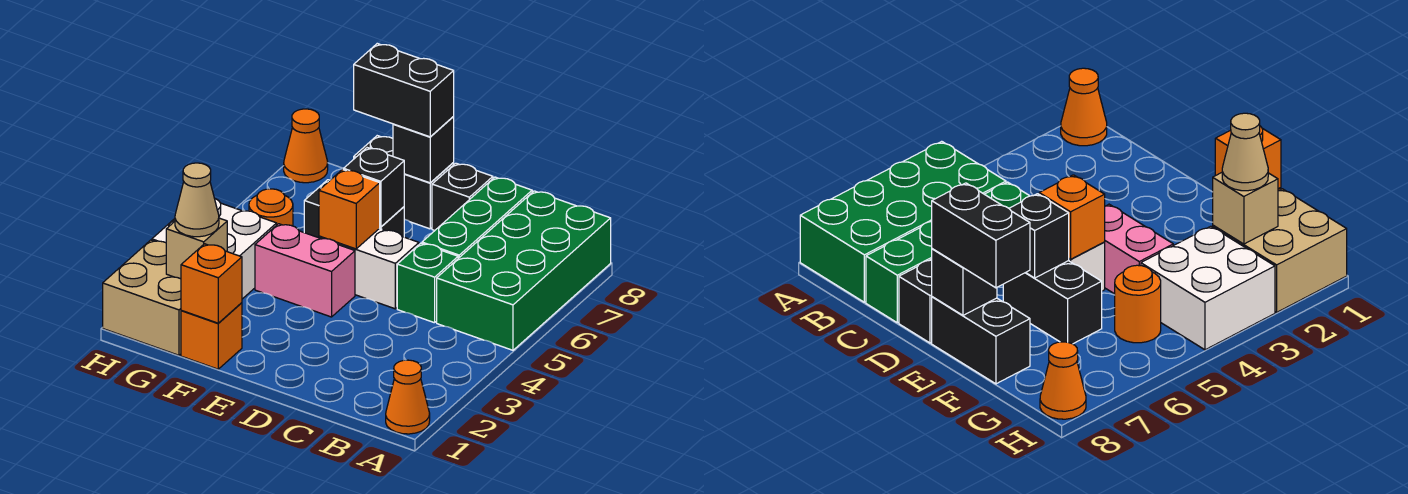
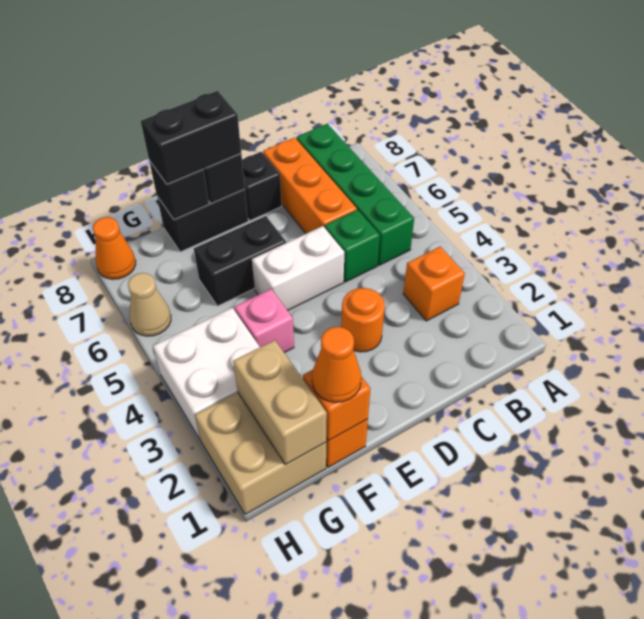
orange 1x1 cone [386,360,430,434] -> orange 1x1 cone moved to [312,327,361,402]
green 2x4 brick [437,191,611,350] -> green 1x4 brick [296,124,414,265]
green 1x3 brick [422,177,532,258] -> orange 1x3 brick [263,137,357,234]
pink 1x2 brick [255,224,355,317] -> pink 1x1 brick [234,289,294,353]
orange 1x1 brick [319,170,380,249] -> orange 1x1 brick moved to [403,247,465,321]
black 1x1 brick [344,148,404,227] -> black 1x1 brick moved to [149,161,209,220]
tan 1x1 brick [166,218,227,279] -> tan 1x2 brick [233,340,327,465]
tan 1x1 cone [175,163,219,237] -> tan 1x1 cone moved to [128,273,171,336]
orange 1x1 round brick [249,189,293,226] -> orange 1x1 round brick moved to [341,288,385,352]

